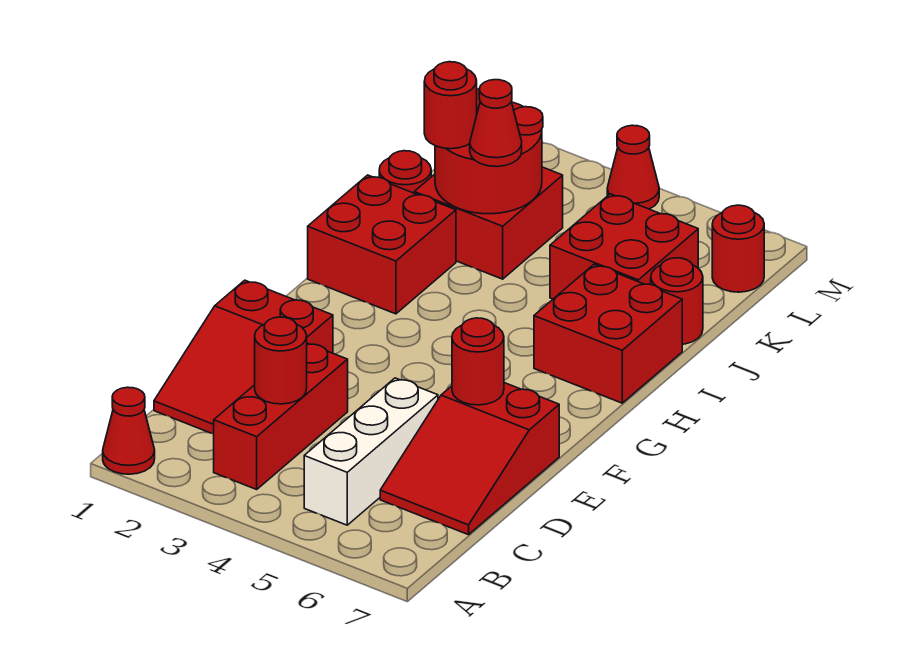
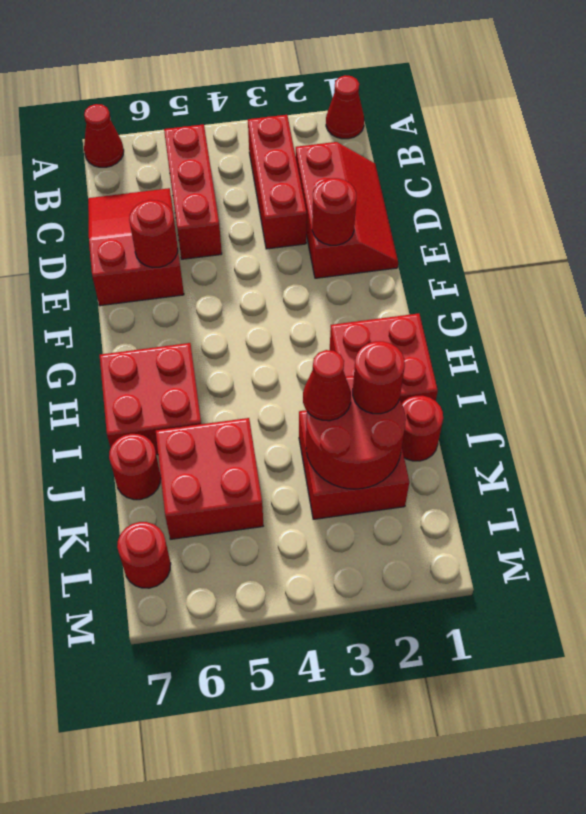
white 1x3 brick [304,378,438,525] -> red 1x3 brick [164,124,222,259]
red 2x3 slope [154,280,333,434] -> red 2x3 slope turned to [296,142,398,278]
red 1x1 round brick [255,317,307,404] -> red 1x1 round brick moved to [312,178,356,245]
red 1x1 cone [607,125,659,209] -> red 1x1 cone moved to [84,104,124,167]

